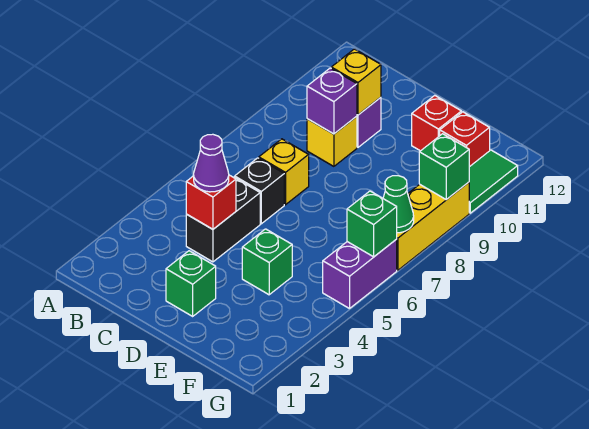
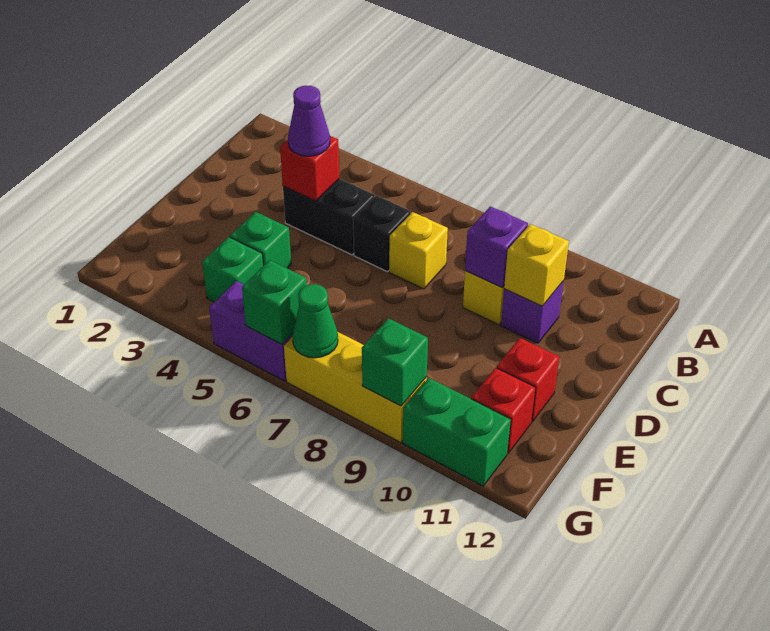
green 1x1 brick [166,251,216,316] -> green 1x1 brick moved to [202,237,263,302]
green 1x2 tile [469,150,518,213] -> green 1x2 brick [403,378,511,486]

